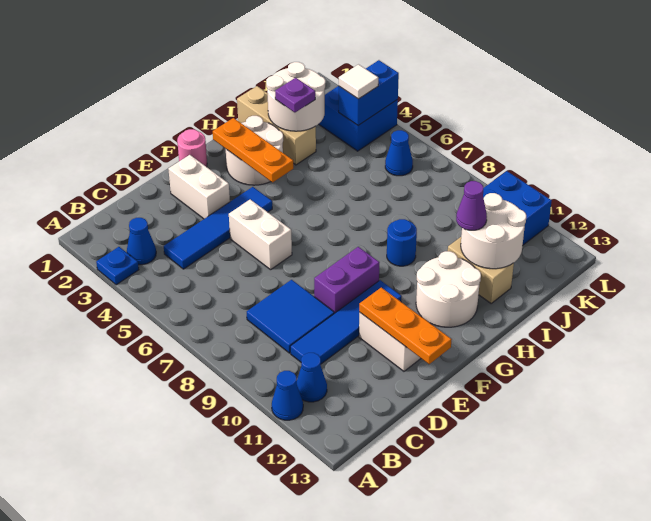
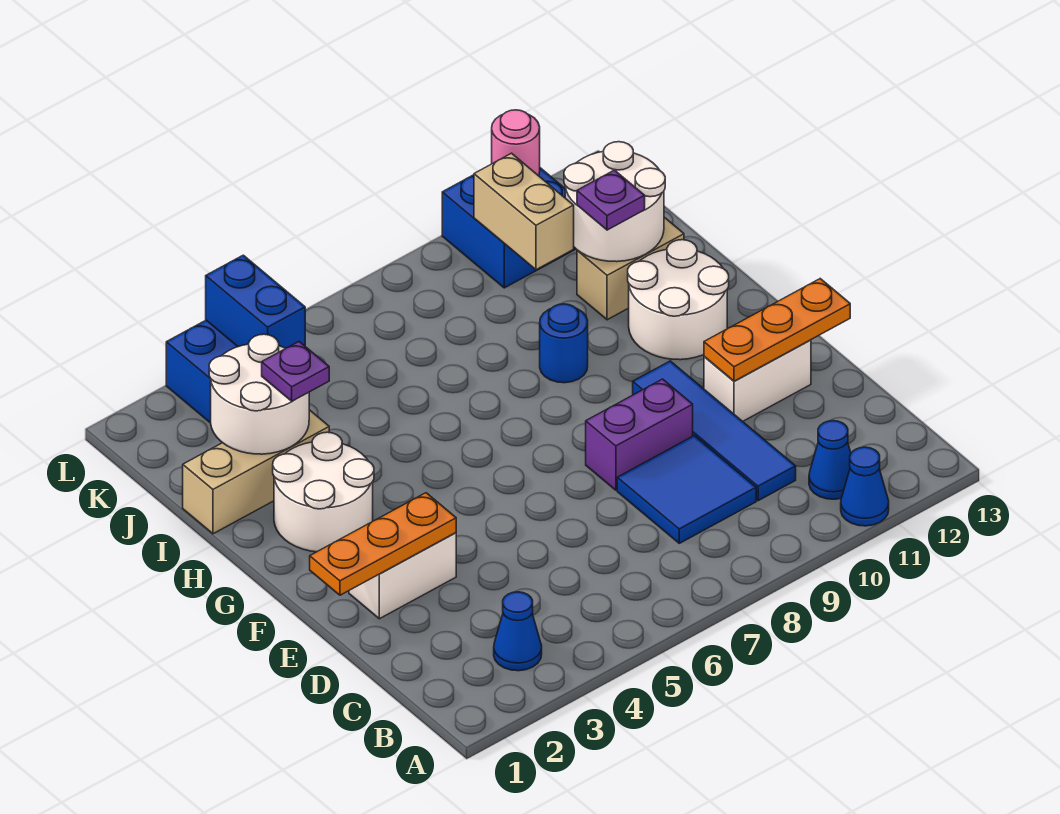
blue 1x1 plate [96,247,139,285] -> none
blue 1x4 tile [164,187,272,269] -> none
white 1x2 brick [229,199,292,270] -> none
purple 1x2 brick [314,247,379,313] -> purple 1x2 brick turned to [586,379,693,490]
pink 1x1 round brick [177,129,207,167] -> pink 1x1 round brick moved to [492,110,540,176]
orange 1x3 plate [213,118,293,182] -> orange 1x3 plate moved to [310,493,456,595]
purple 1x1 cone [456,181,487,230] -> purple 1x1 plate [577,170,645,230]
none -> tan 1x2 brick [474,153,574,270]
white 1x1 tile [339,65,378,99] -> none
blue 1x1 cone [385,130,413,176] -> none

